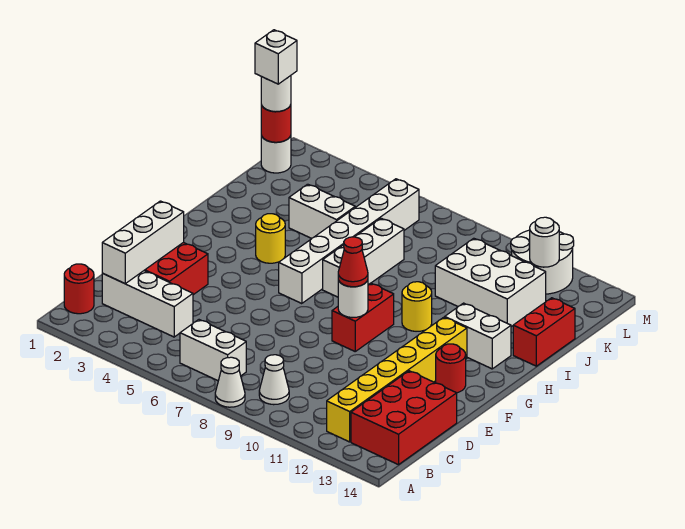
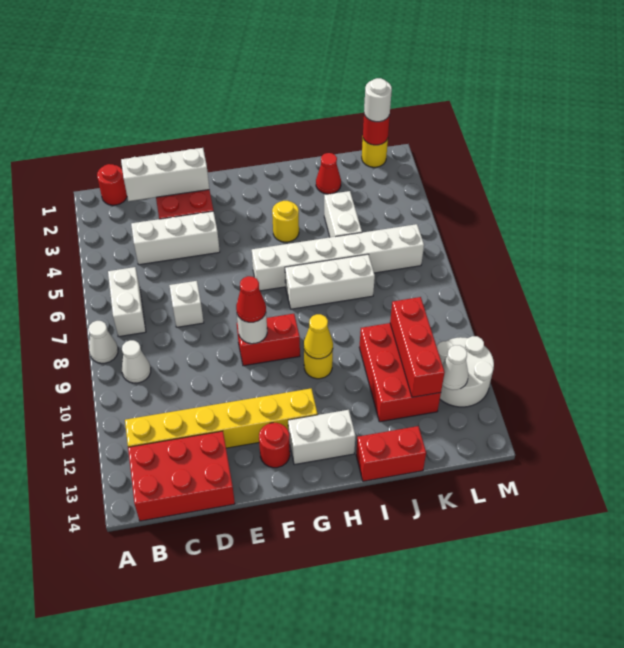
white 1x3 brick [102,271,193,337] -> white 1x3 brick turned to [131,211,220,265]
none -> yellow 1x1 cone [304,314,333,359]
white 1x2 brick [445,303,511,369] -> white 1x2 brick turned to [288,410,355,465]
none -> red 1x1 cone [316,153,341,194]
white 2x3 brick [435,238,546,327] -> red 2x3 brick [359,323,441,422]
none -> red 1x3 brick [390,297,445,397]
white 1x1 round brick [261,136,291,173] -> yellow 1x1 round brick [362,139,388,167]
white 1x1 brick [255,30,297,84] -> white 1x1 brick moved to [169,281,204,327]
white 1x1 round brick [530,217,559,267] -> white 1x1 cone [442,345,469,390]

